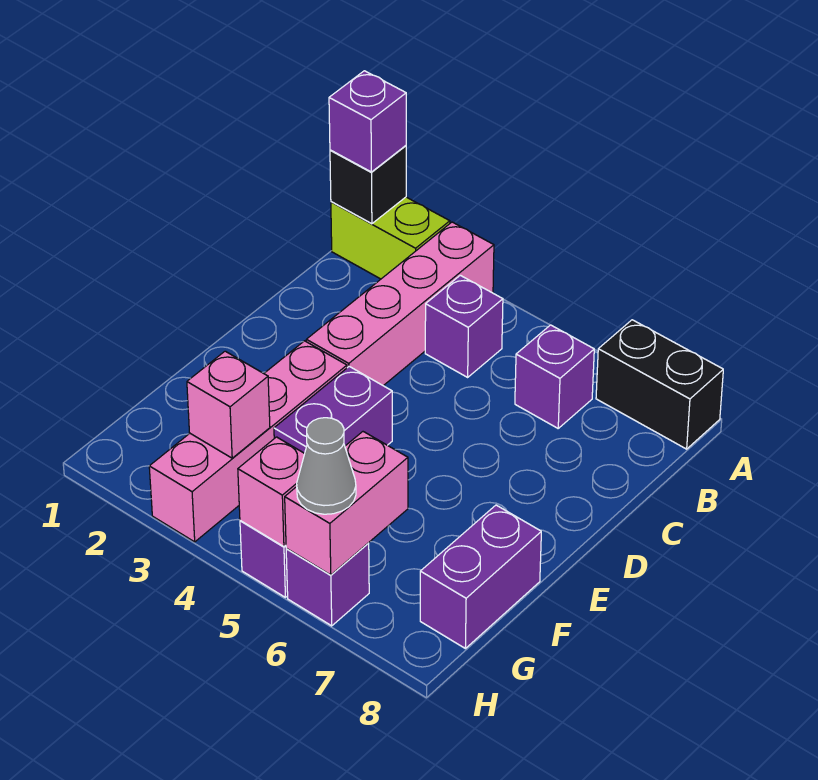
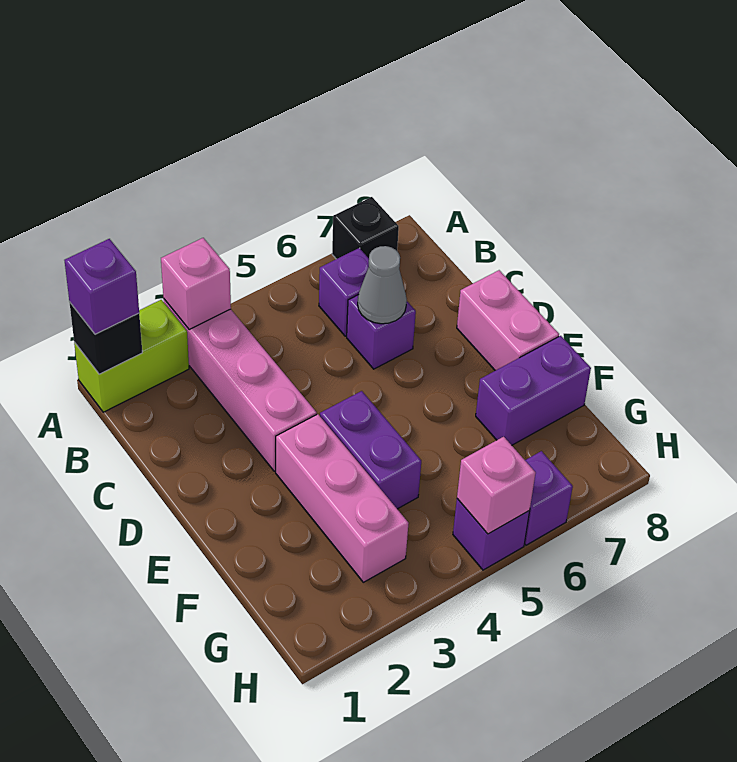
black 1x2 brick [596,320,723,449] -> black 1x1 brick [332,197,399,259]
purple 1x1 brick [425,275,503,377] -> purple 1x1 brick moved to [347,295,416,369]
pink 1x4 brick [149,341,347,542] -> pink 1x3 brick [276,414,409,582]
purple 1x2 brick [420,505,541,648] -> purple 1x2 brick turned to [476,336,591,445]
pink 1x1 brick [187,351,270,458] -> pink 1x1 brick moved to [161,238,231,330]
pink 1x2 brick [285,432,408,575] -> pink 1x2 brick moved to [457,270,559,371]
grey 1x1 cone [297,418,356,514] -> grey 1x1 cone moved to [358,246,407,324]

